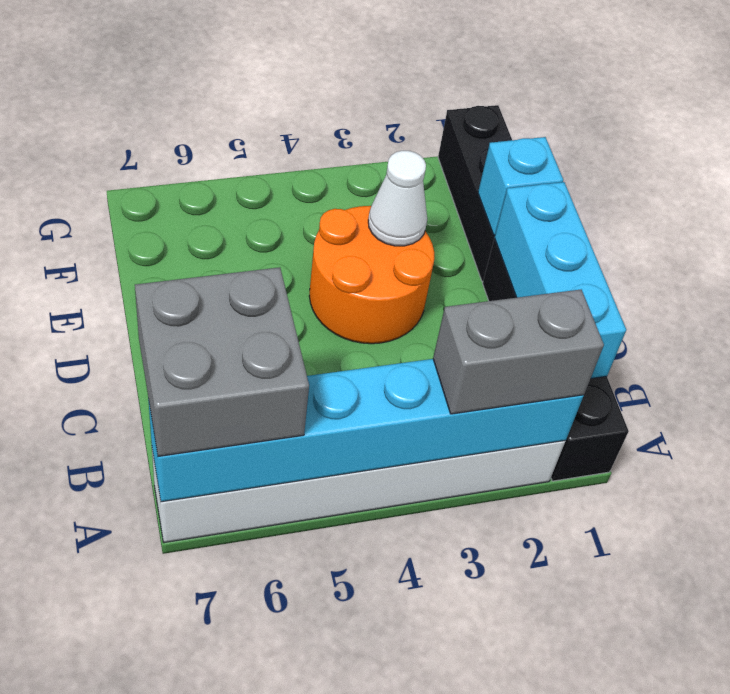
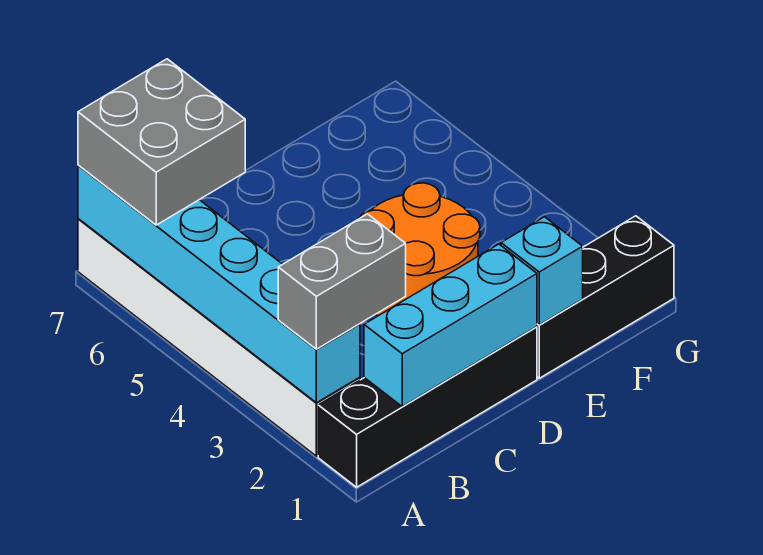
grey 1x2 brick [433,290,604,414] -> grey 1x2 brick turned to [278,214,406,349]
white 1x1 cone [368,151,427,246] -> none

